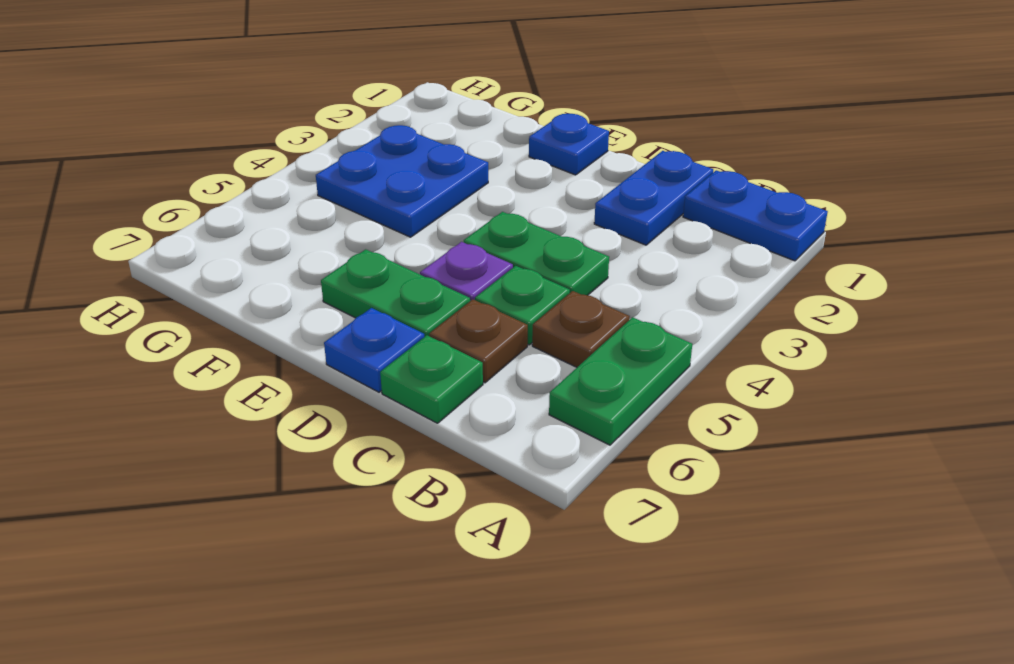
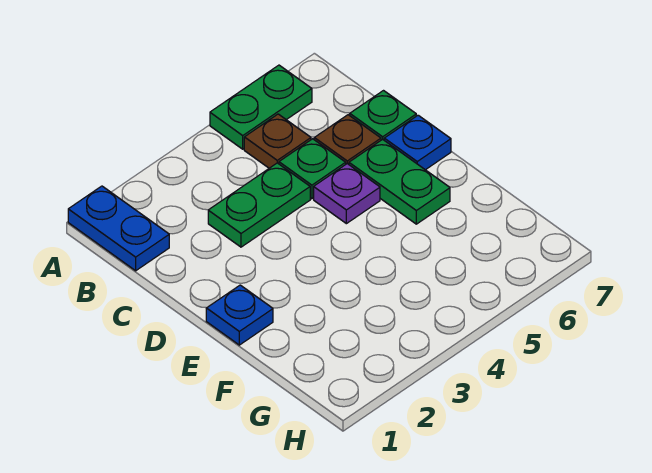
blue 1x2 plate [594,151,713,245] -> none
green 1x2 plate [464,212,609,295] -> green 1x2 plate turned to [208,163,310,247]
blue 2x2 plate [316,125,488,237] -> none

